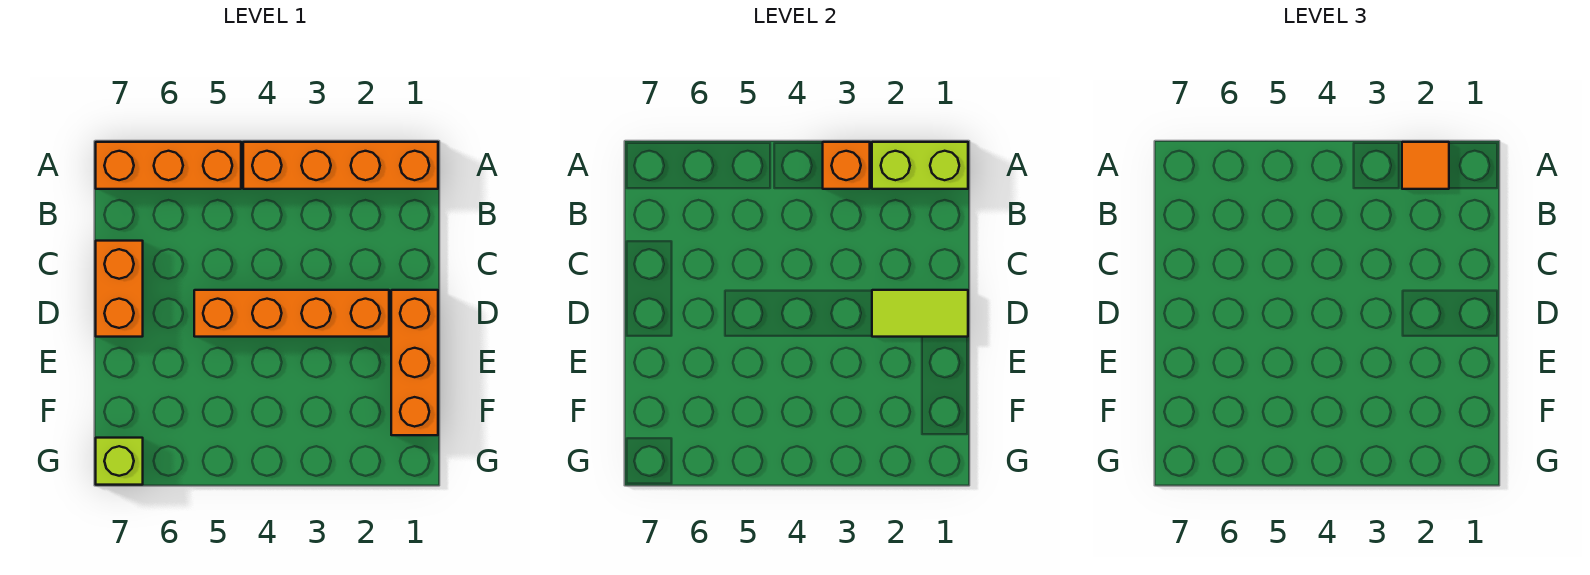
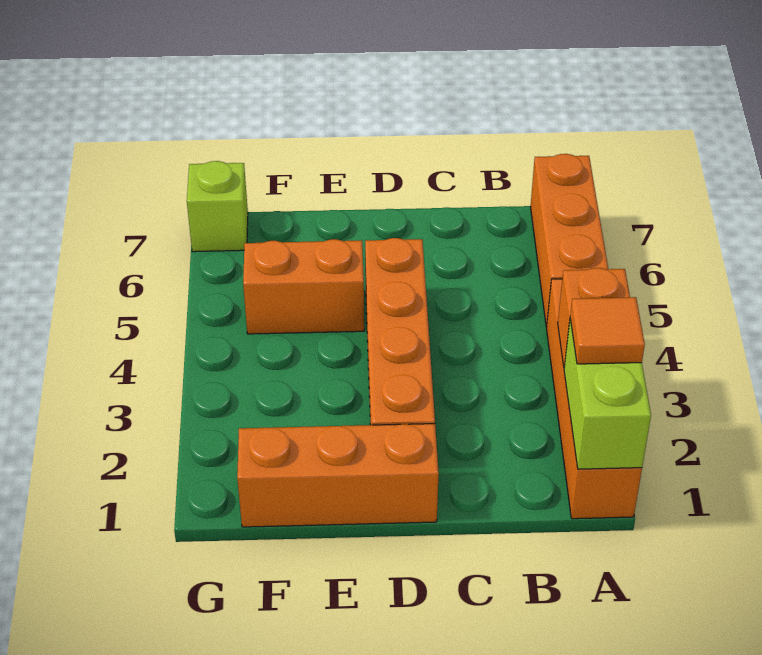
orange 1x2 brick [96,241,143,337] -> orange 1x2 brick moved to [243,239,364,334]
lime 1x2 tile [872,290,968,337] -> none

